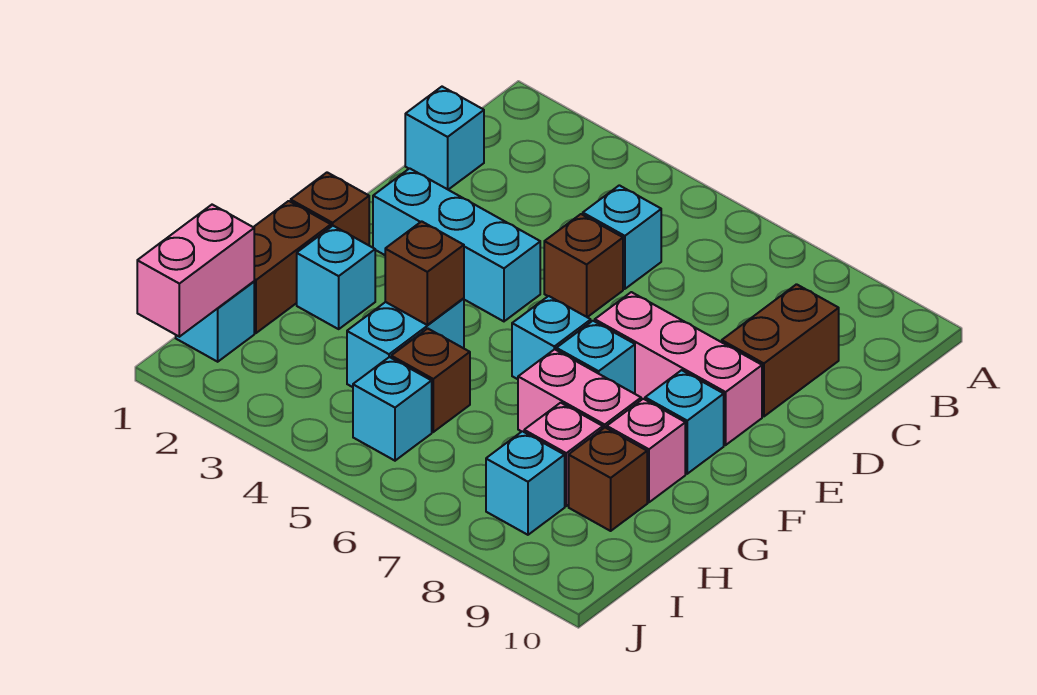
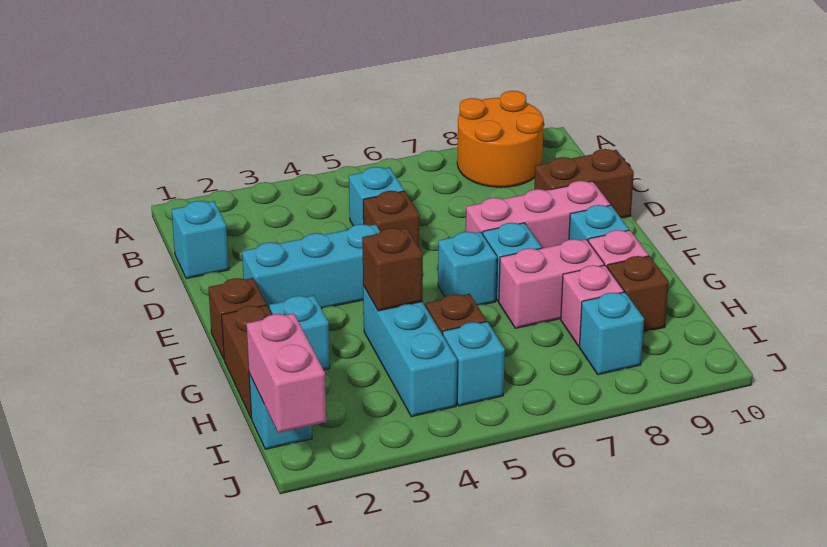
none -> orange 2x2 round brick [457,91,544,187]
brown 1x2 brick [722,284,839,416] -> brown 1x2 brick turned to [534,149,634,218]
cyan 1x2 brick [347,299,464,387] -> cyan 1x3 brick [363,286,457,417]

